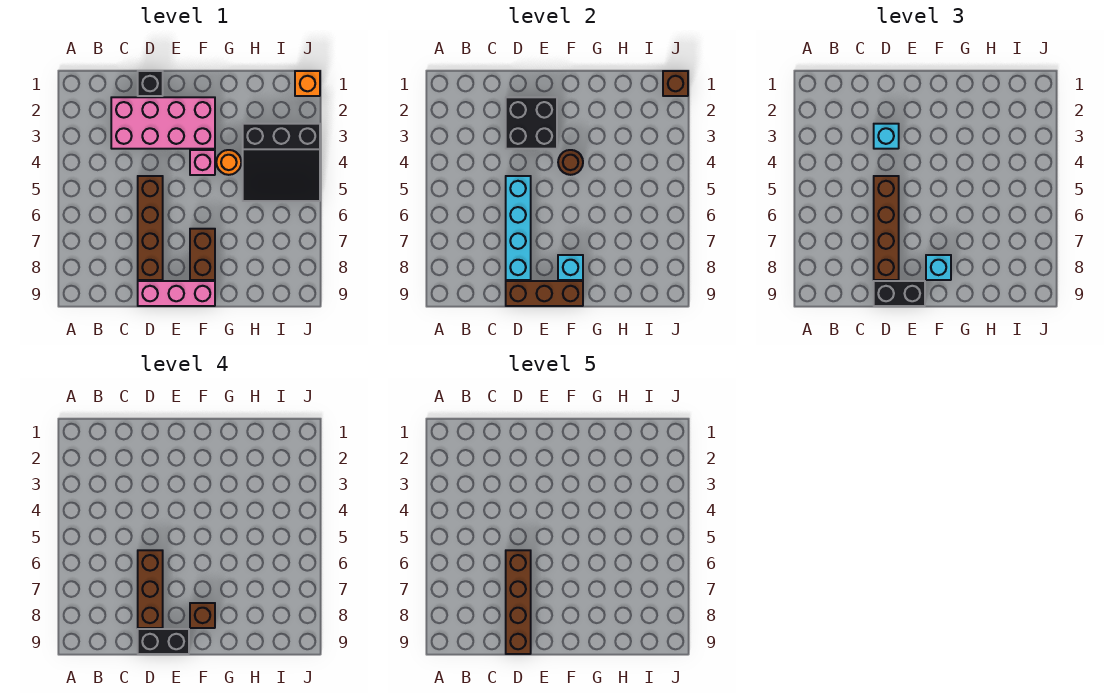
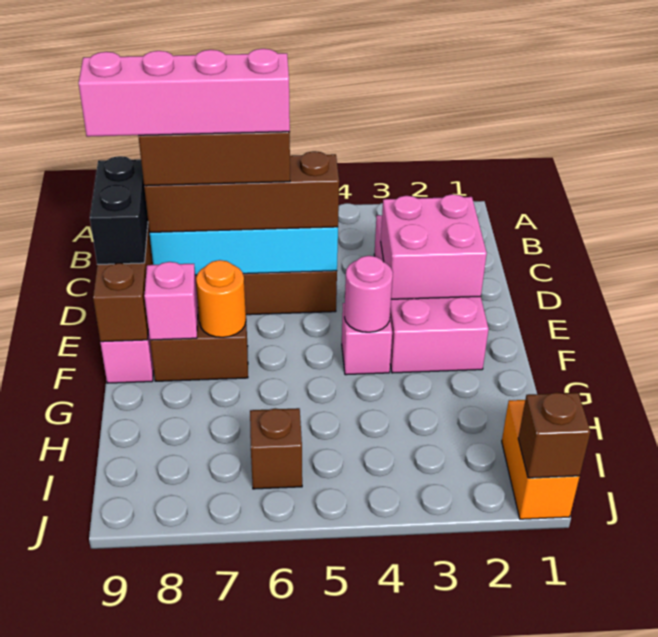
black 1x1 brick [138,71,163,96] -> none
black 2x2 brick [506,97,557,149] -> pink 2x2 brick [381,194,487,299]
cyan 1x1 brick [874,124,899,149] -> none
brown 1x4 brick [506,550,531,654] -> pink 1x4 brick [79,49,290,137]
black 1x2 brick [138,629,189,654] -> none
brown 1x1 round brick [558,150,583,175] -> pink 1x1 round brick [344,256,393,332]
cyan 1x1 brick [558,255,583,280] -> pink 1x1 brick [144,262,198,340]
cyan 1x1 brick [926,255,951,280] -> none
brown 1x1 brick [190,603,215,628] -> brown 1x1 brick moved to [250,408,302,489]
orange 1x1 round brick [216,150,241,175] -> orange 1x1 round brick moved to [196,260,246,337]
black 3x3 slope [243,124,320,201] -> none
orange 1x1 brick [295,71,320,96] -> orange 1x2 brick [502,400,580,519]

